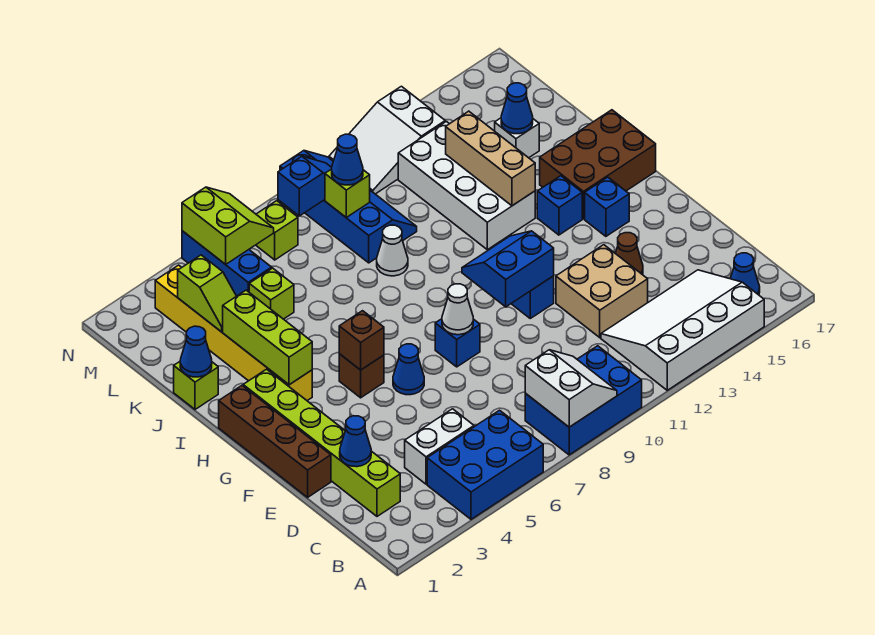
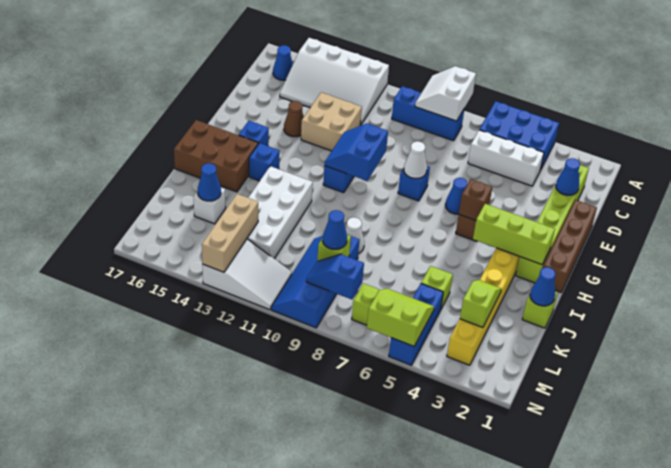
blue 2x3 brick [525,346,642,455] -> blue 1x3 brick [392,86,465,141]
white 1x2 brick [405,409,474,484] -> white 1x3 brick [468,130,544,186]
blue 2x2 slope [462,231,554,307] -> blue 2x2 slope turned to [325,123,388,181]
lime 1x3 brick [223,290,312,385] -> lime 1x3 brick turned to [473,204,555,265]
tan 1x3 brick [446,111,535,206] -> tan 1x3 brick moved to [202,194,258,272]
lime 2x2 slope [182,187,274,264] -> lime 2x2 slope turned to [367,289,434,346]

